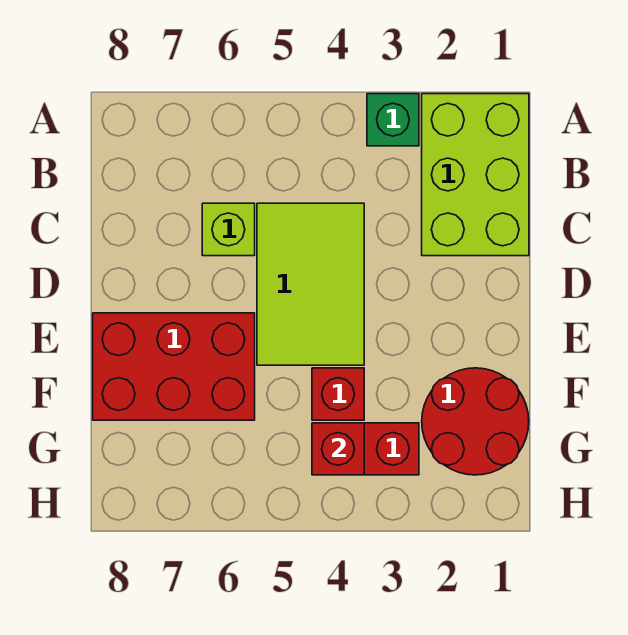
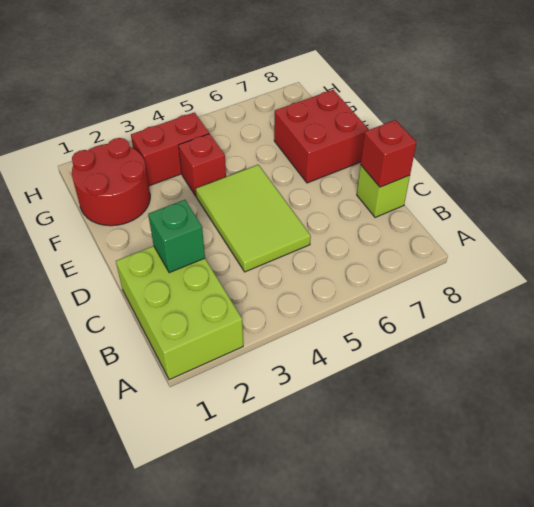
green 1x1 brick [367,94,419,146] -> green 1x1 brick moved to [148,200,205,273]
lime 1x1 brick [202,203,255,256] -> lime 1x1 brick moved to [357,165,410,217]
red 2x3 brick [93,313,255,420] -> red 2x2 brick [274,90,369,183]
red 1x1 brick [312,423,364,475] -> red 1x1 brick moved to [360,120,417,187]

